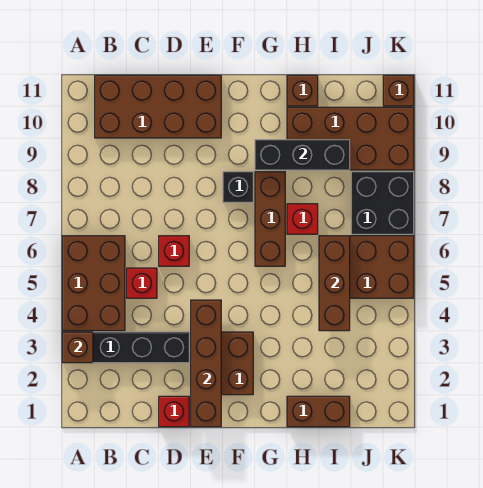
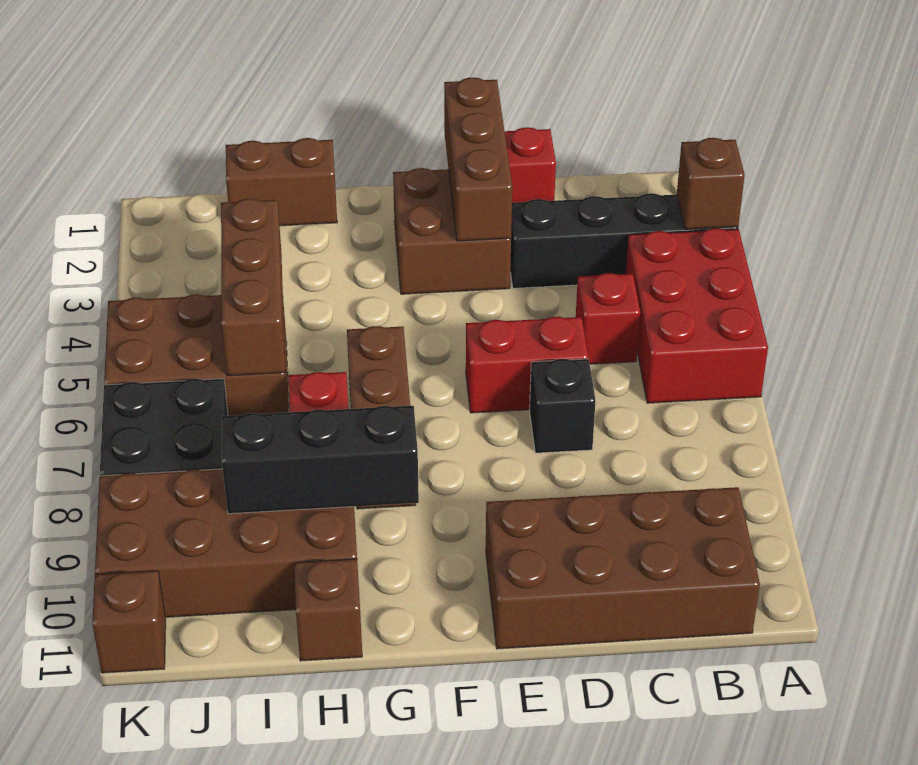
brown 2x3 brick [62,236,125,331] -> red 2x3 brick [625,228,768,403]
red 1x1 brick [159,236,189,266] -> red 1x2 brick [466,317,588,413]
brown 1x4 brick [191,300,221,427] -> brown 1x3 brick [444,77,512,241]
black 1x1 brick [223,172,253,202] -> black 1x1 brick moved to [530,359,596,453]

